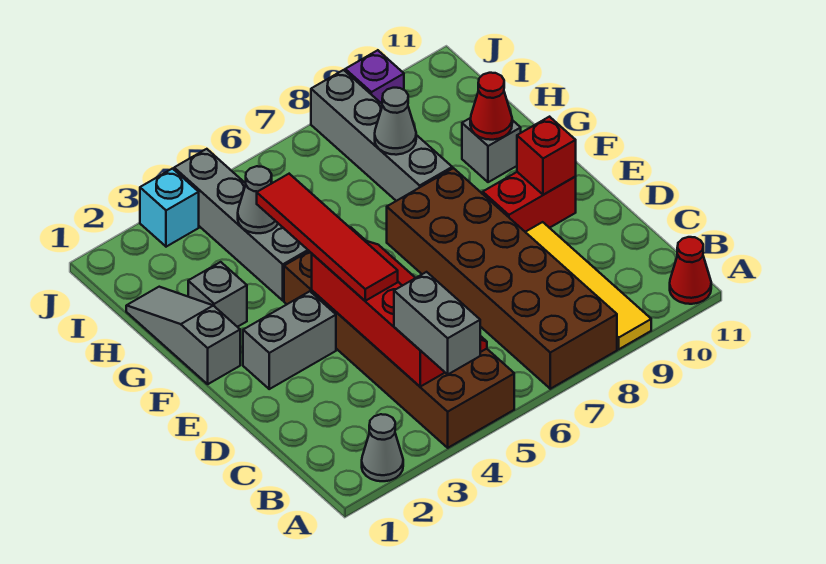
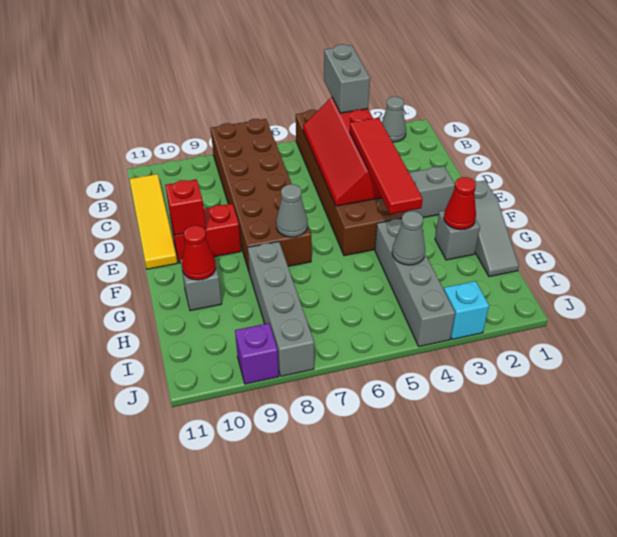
yellow 1x4 tile [526,222,651,349] -> yellow 1x4 tile moved to [130,174,177,269]
red 1x1 cone [670,237,711,304] -> red 1x1 cone moved to [444,177,476,230]
grey 1x1 cone [375,88,416,155] -> grey 1x1 cone moved to [276,184,308,237]

